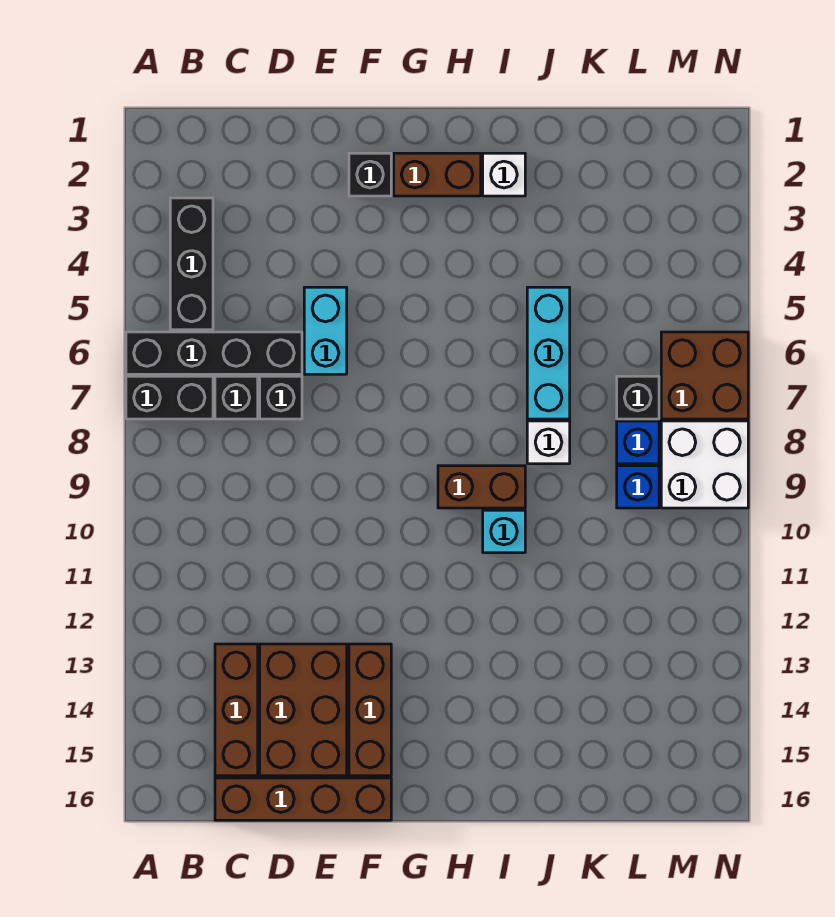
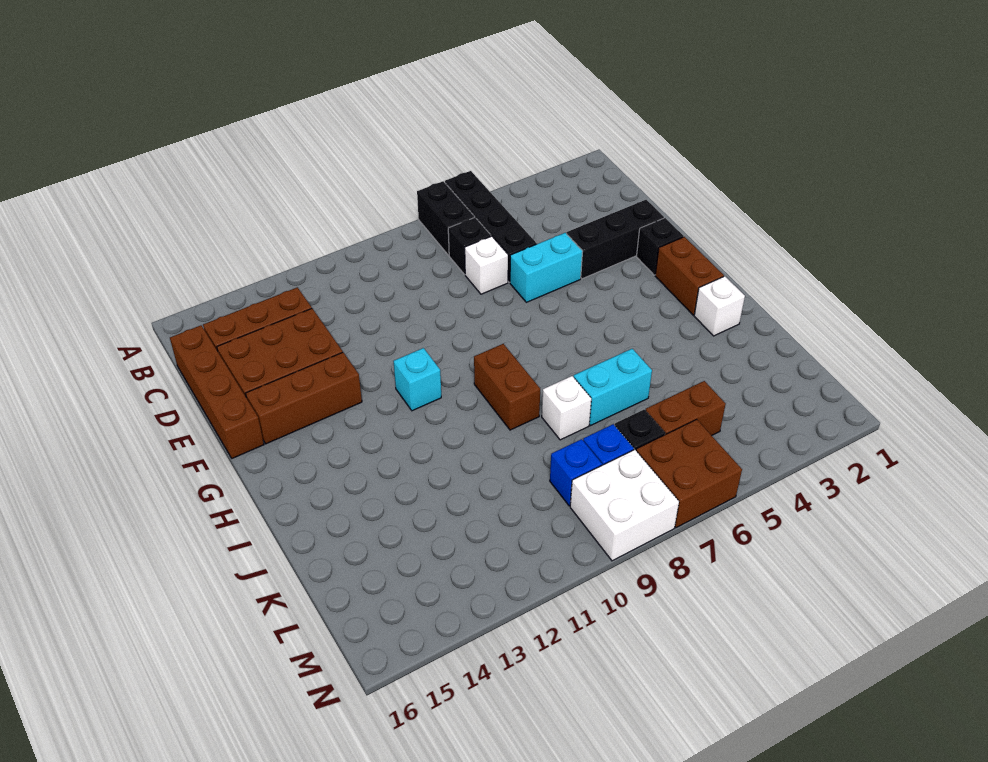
black 1x3 brick [170,198,213,330] -> black 1x3 brick moved to [567,200,664,279]
black 1x1 brick [260,376,302,419] -> white 1x1 brick [465,236,508,294]
cyan 1x1 brick [483,510,525,553] -> cyan 1x1 brick moved to [393,348,441,411]
cyan 1x3 brick [527,287,570,419] -> cyan 1x2 brick [574,349,652,425]
none -> brown 1x2 brick [645,381,725,436]

